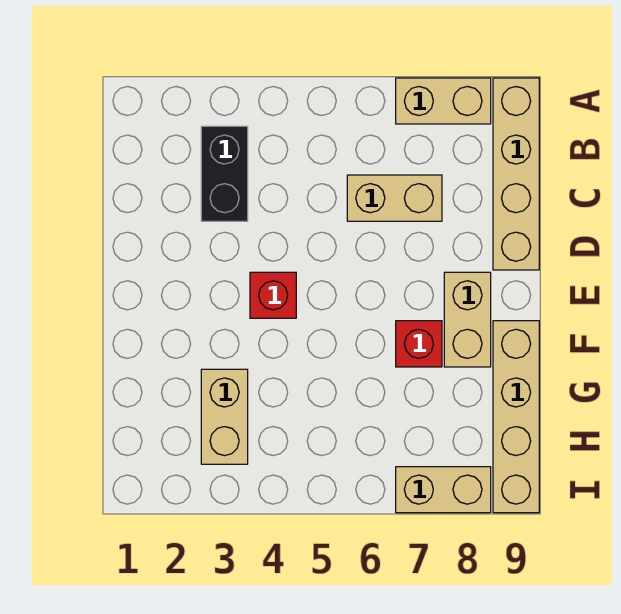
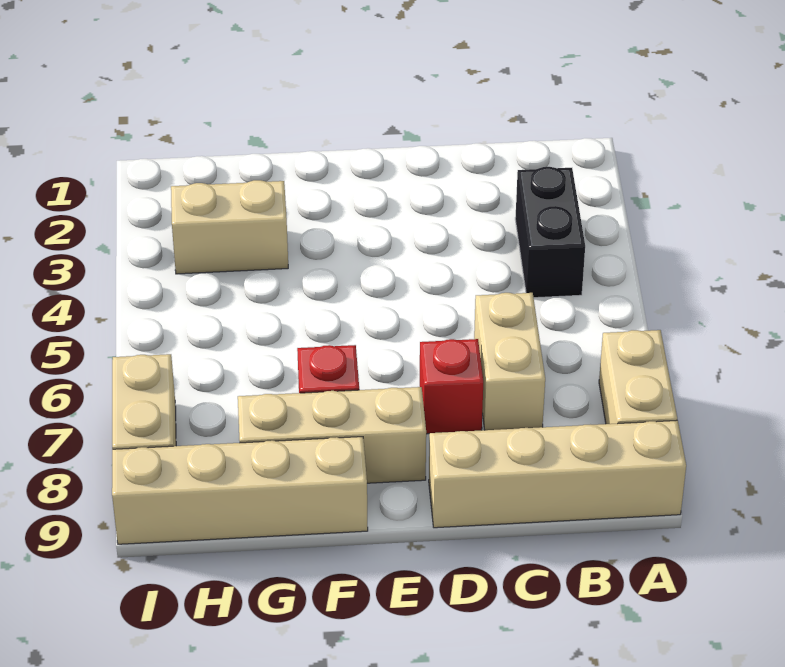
black 1x2 brick [201,126,248,221] -> black 1x2 brick turned to [515,167,585,298]
red 1x1 brick [250,272,296,318] -> red 1x1 brick moved to [420,339,483,434]
tan 1x2 brick [444,272,491,367] -> tan 1x3 brick [238,387,426,483]

